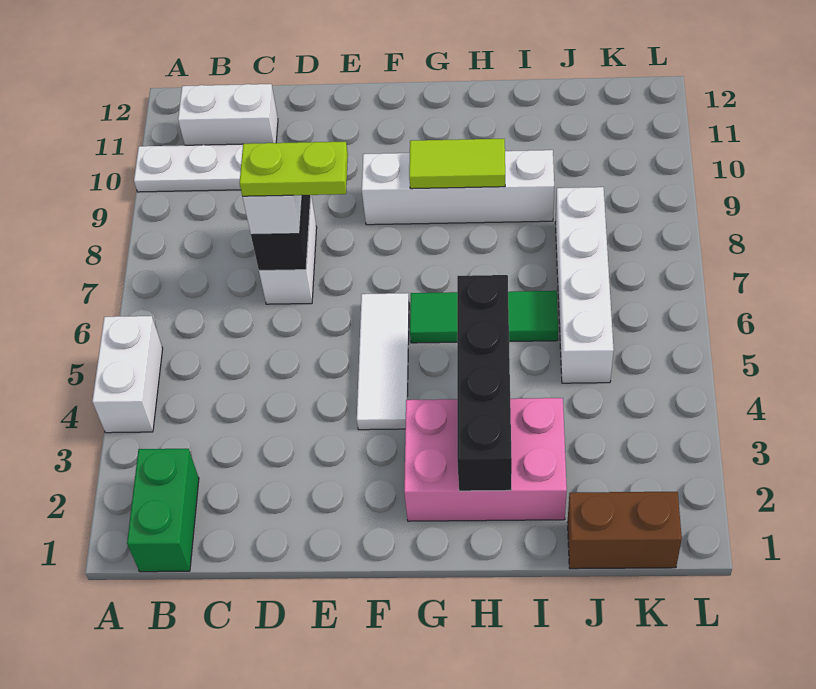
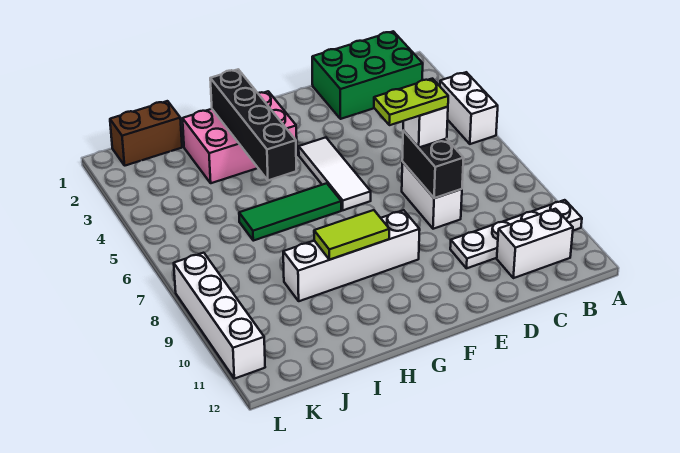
green 1x2 brick [127,449,199,572] -> green 2x3 brick [312,31,423,119]
white 1x4 brick [555,187,614,383] -> white 1x4 brick moved to [174,253,265,379]

